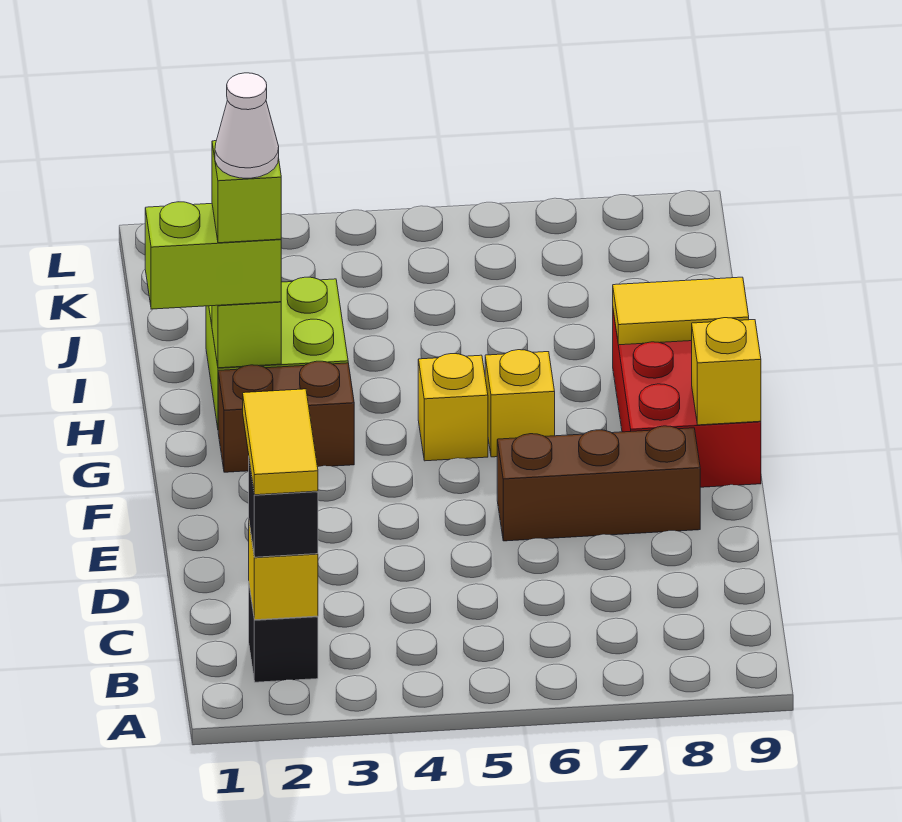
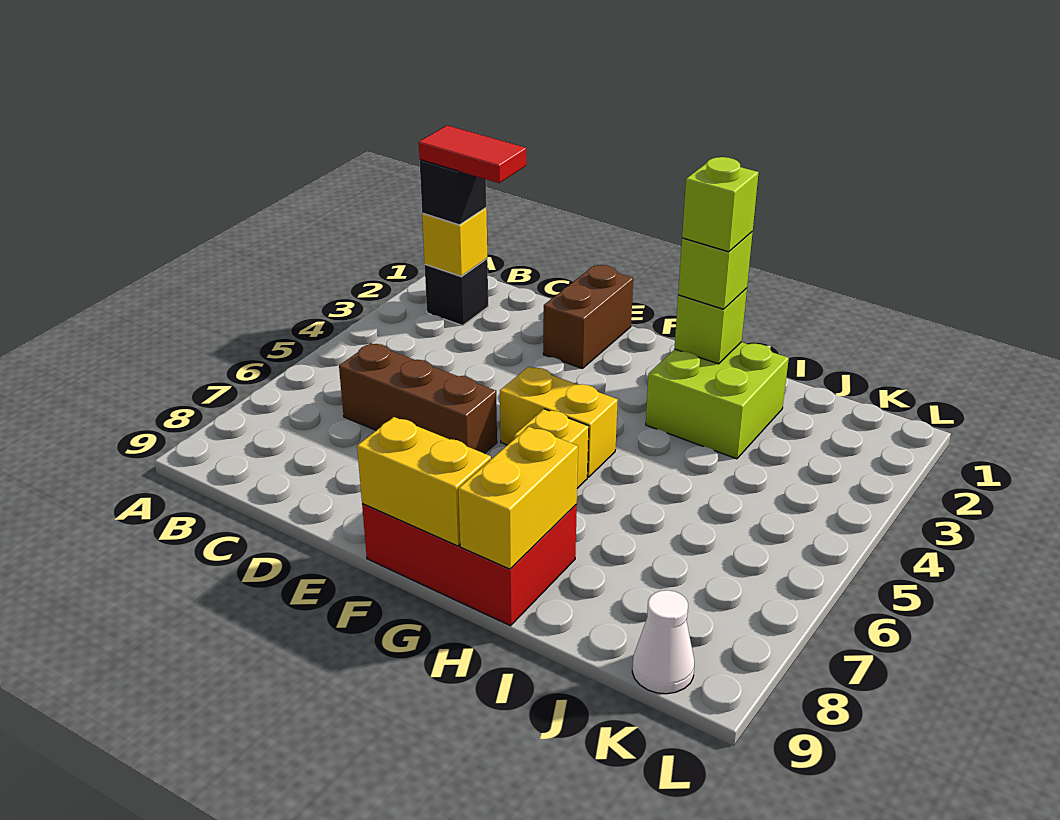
yellow 1x2 tile [243,389,318,495] -> red 1x2 tile [419,125,526,183]
brown 1x3 brick [497,426,700,541] -> brown 1x3 brick turned to [339,343,497,454]
yellow 1x1 brick [692,318,761,425] -> yellow 1x2 brick [357,417,491,546]
brown 1x2 brick [218,361,354,472] -> brown 1x2 brick moved to [543,265,633,368]
yellow 1x1 brick [418,354,488,461] -> yellow 1x2 brick [500,367,618,477]
lime 1x2 brick [145,202,281,309] -> lime 1x1 brick [678,232,753,309]
white 1x1 cone [215,73,279,178] -> white 1x1 cone moved to [632,590,694,694]
yellow 1x2 tile [613,277,749,345] -> yellow 1x2 brick [458,427,578,569]

